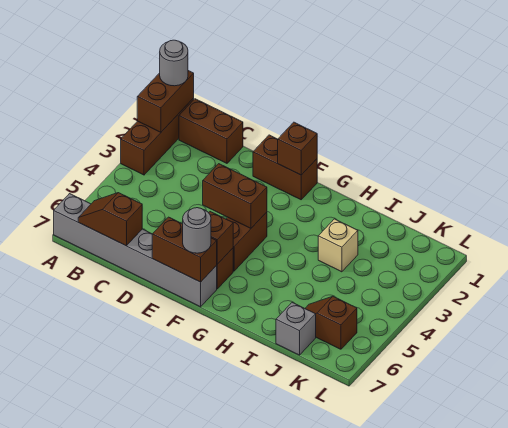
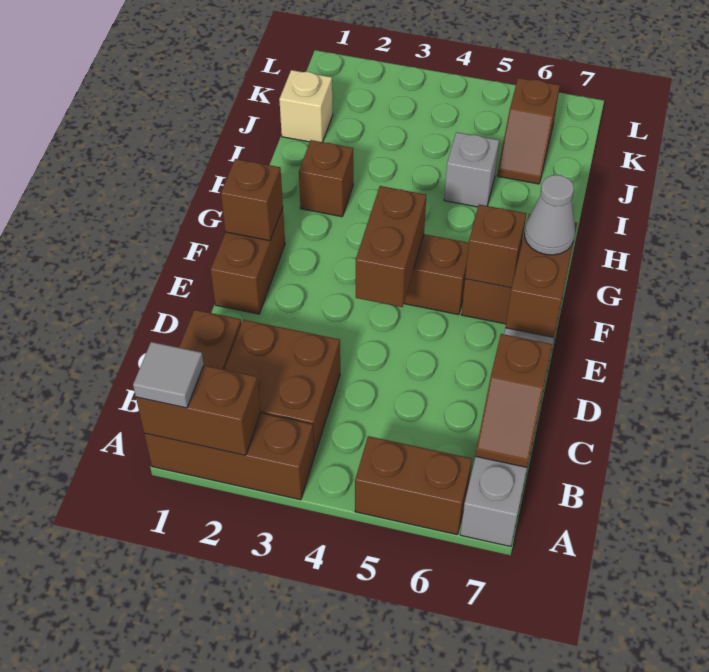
grey 1x1 round brick [160,40,188,86] -> grey 1x1 tile [133,342,204,408]
none -> brown 1x2 brick [355,436,472,535]
none -> brown 2x2 brick [224,320,340,455]
grey 1x1 round brick [183,208,211,253] -> grey 1x1 cone [525,175,575,255]
none -> brown 1x1 brick [299,140,353,217]
tan 1x1 brick [318,219,358,272] -> tan 1x1 brick moved to [279,70,333,142]
grey 1x1 brick [276,303,316,355] -> grey 1x1 brick moved to [444,132,499,207]

